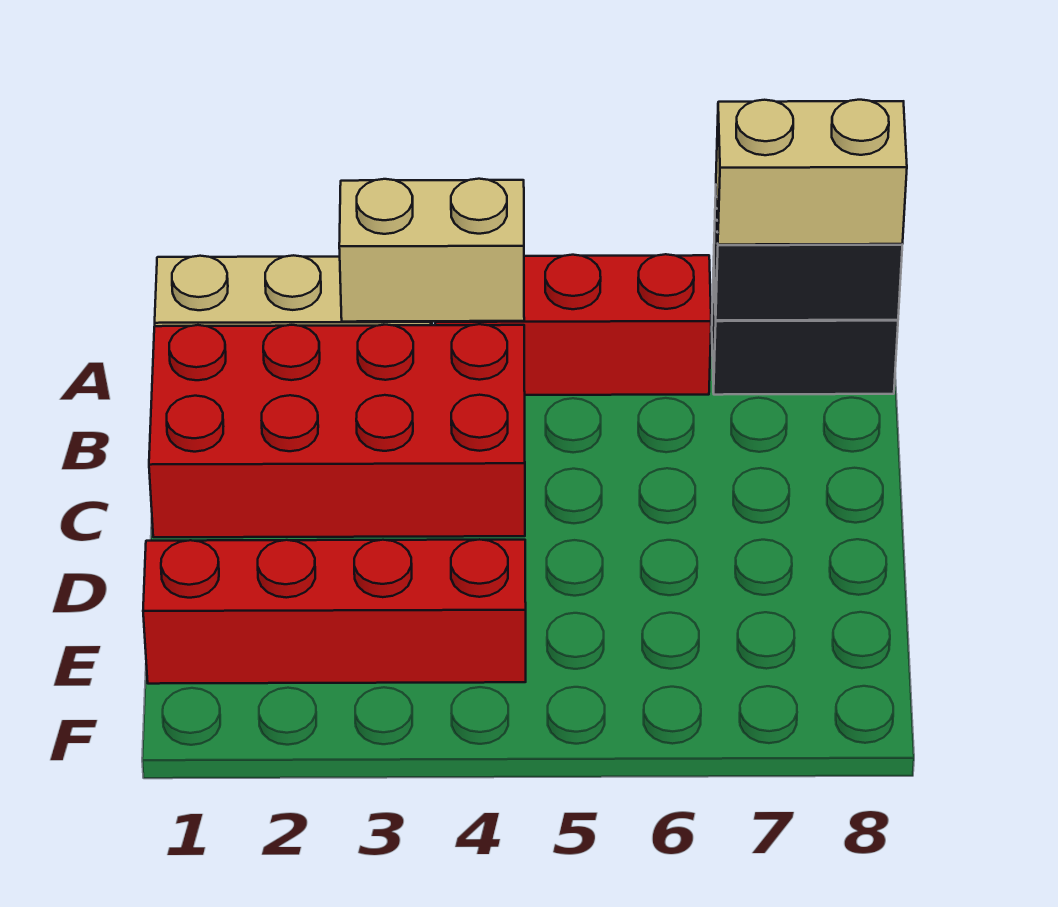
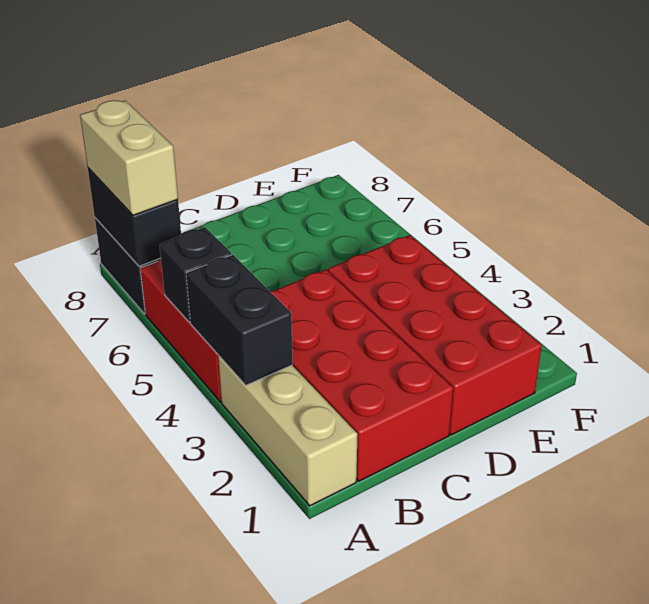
tan 1x2 brick [339,179,524,322] -> black 1x2 brick [186,255,292,385]
none -> black 1x1 brick [160,227,232,322]
red 1x4 brick [143,539,526,684] -> red 2x4 brick [328,235,542,435]

